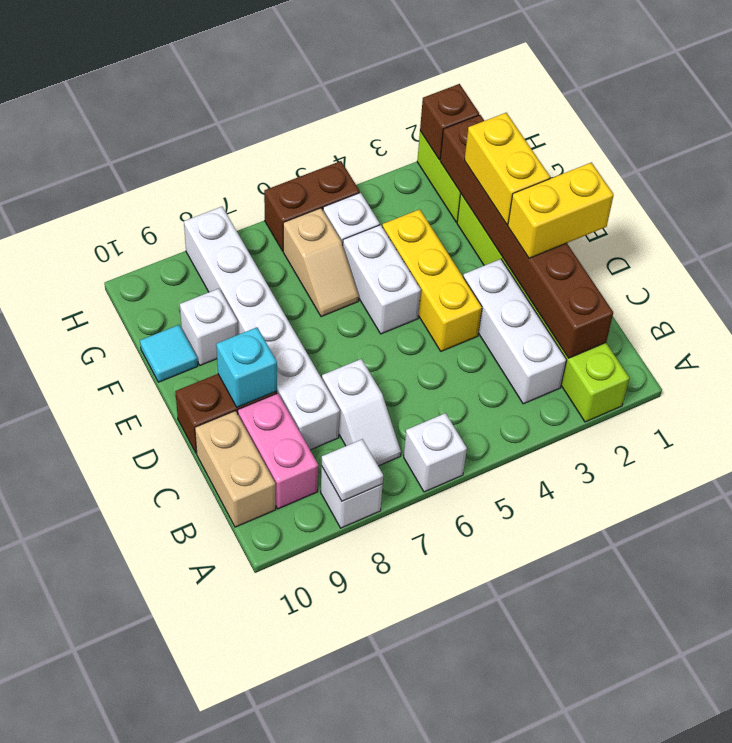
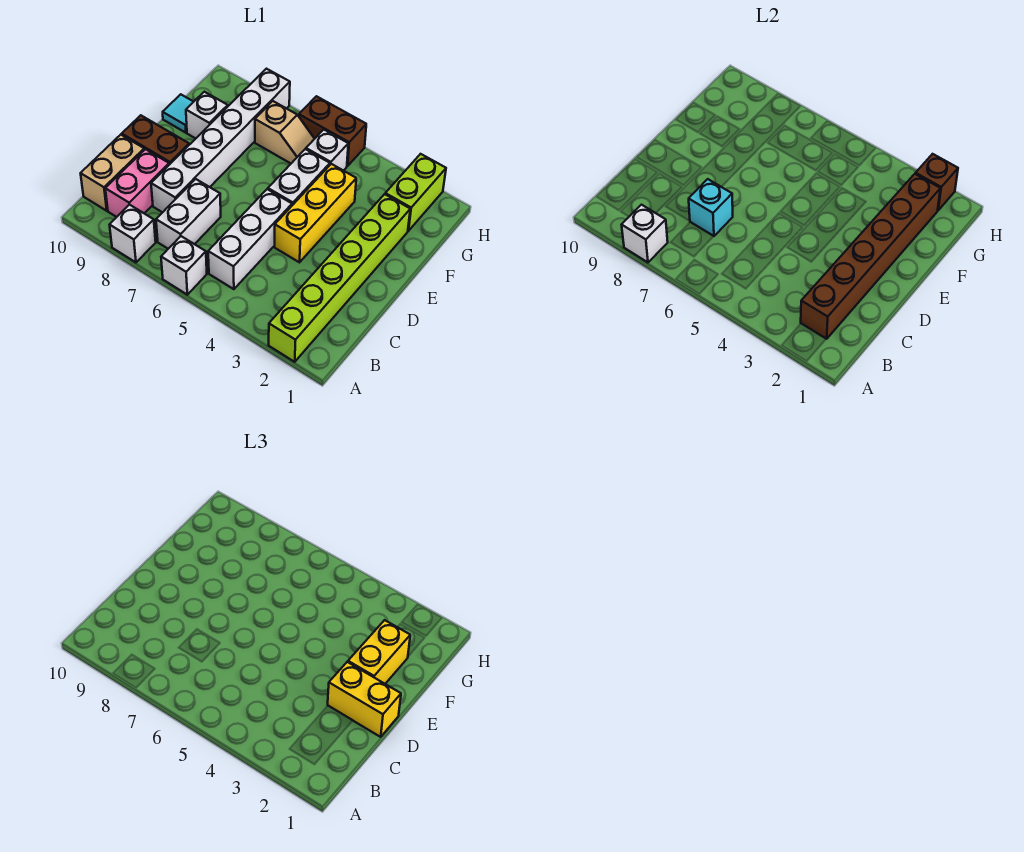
white 1x1 tile [322,439,383,501] -> white 1x1 brick [622,205,668,262]
white 1x3 brick [463,259,566,404] -> white 1x3 brick moved to [208,189,292,289]
white 1x2 slope [322,359,401,466] -> white 1x2 brick [156,179,221,249]
cyan 1x1 brick [216,327,277,407] -> cyan 1x1 brick moved to [689,179,733,236]
tan 1x2 slope [283,208,359,317] -> tan 1x2 slope turned to [255,101,314,163]

